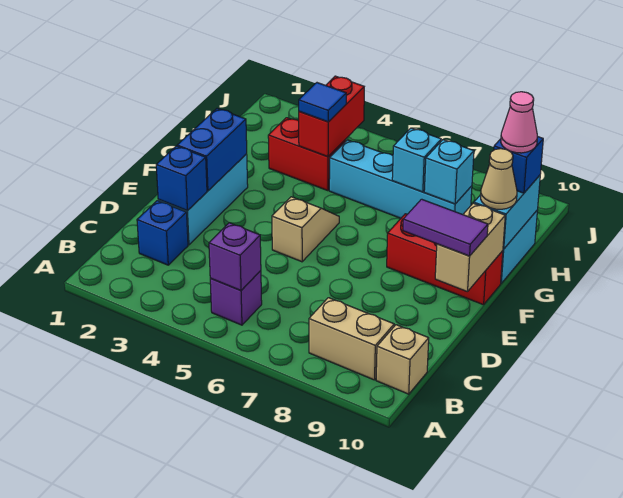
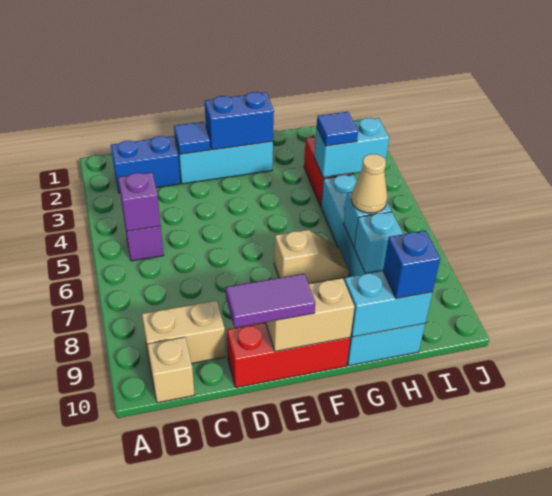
tan 1x2 brick [309,298,394,380] -> tan 1x2 brick turned to [142,301,225,368]
blue 1x1 brick [137,201,188,265] -> blue 1x2 brick [111,136,180,193]
blue 1x1 brick [156,146,207,211] -> blue 1x1 tile [174,122,210,154]
tan 1x2 slope [272,197,339,262] -> tan 1x2 slope moved to [274,230,349,284]
purple 1x2 tile [403,199,488,256] -> purple 1x2 tile turned to [226,274,315,328]
red 1x3 brick [387,214,503,305] -> red 1x3 brick turned to [227,323,350,387]
tan 1x1 cone [481,149,517,209] -> tan 1x1 cone moved to [351,154,387,213]
red 1x2 brick [299,76,364,157] -> cyan 1x2 brick [314,118,389,177]
pink 1x1 cone [501,92,537,153] -> none

